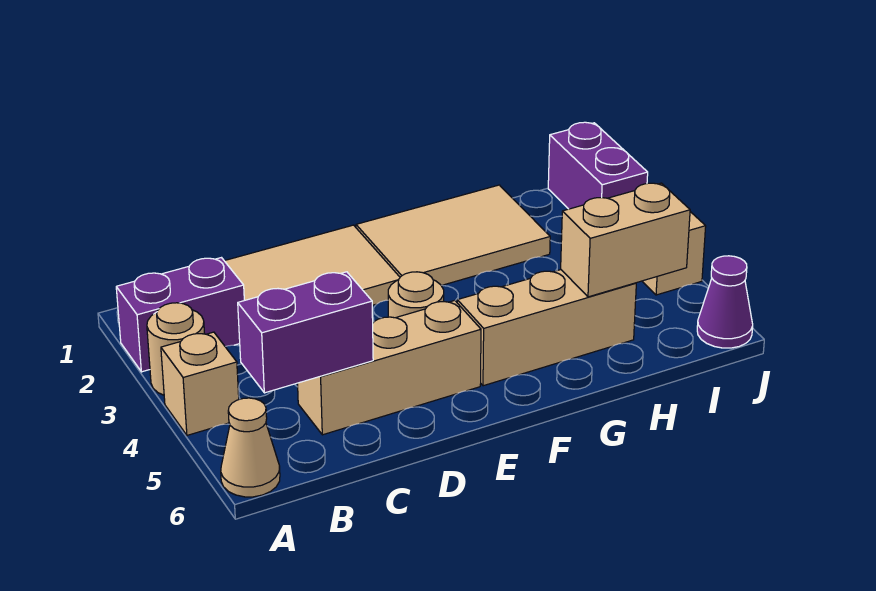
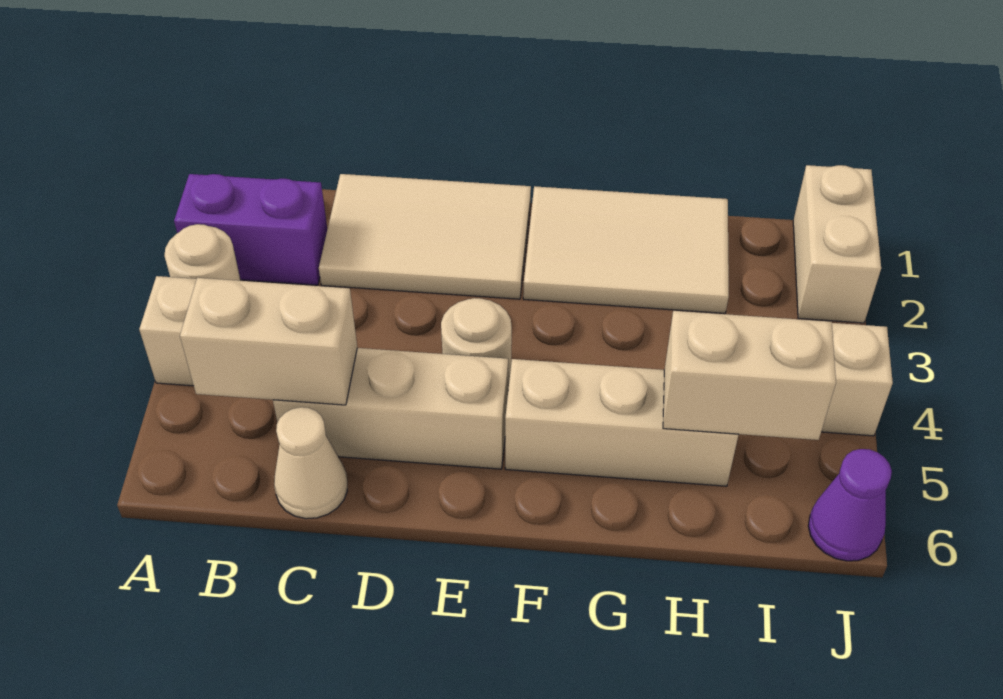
tan 1x1 cone [221,398,280,497] -> tan 1x1 cone moved to [274,407,347,519]
purple 1x2 brick [238,272,373,393] -> tan 1x2 brick [180,278,357,405]
purple 1x2 brick [548,122,648,209] -> tan 1x2 brick [793,165,881,323]

